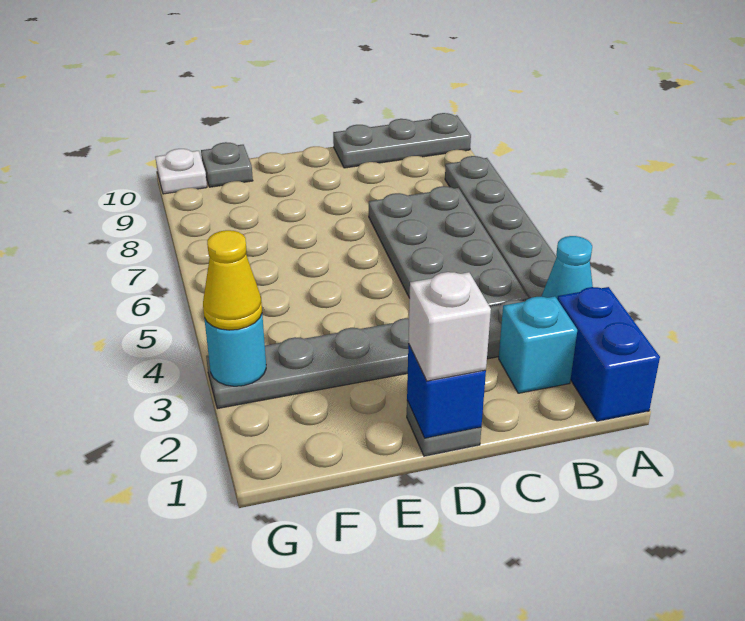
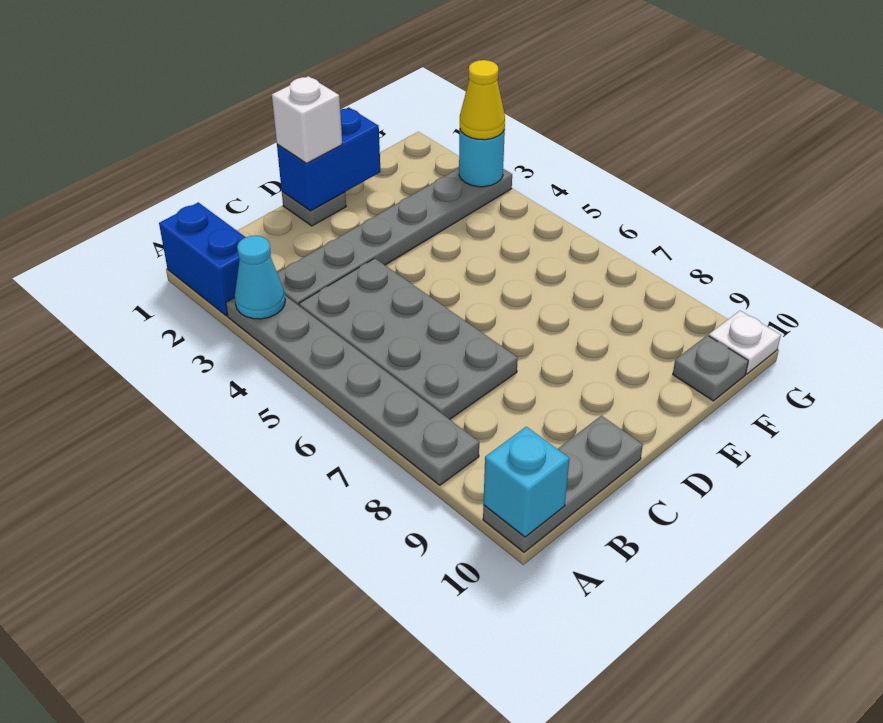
cyan 1x1 brick [499,296,577,393] -> cyan 1x1 brick moved to [483,427,570,537]
blue 1x1 brick [407,344,486,438] -> blue 1x2 brick [277,107,381,211]

